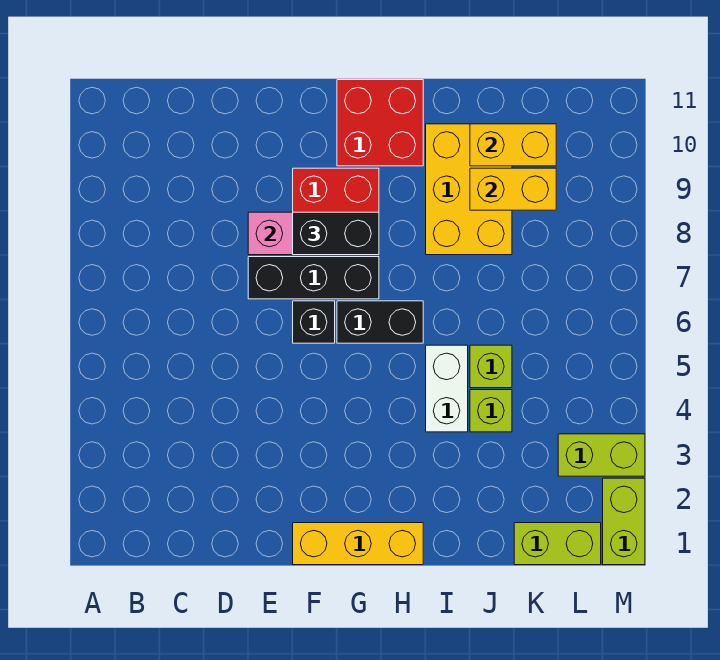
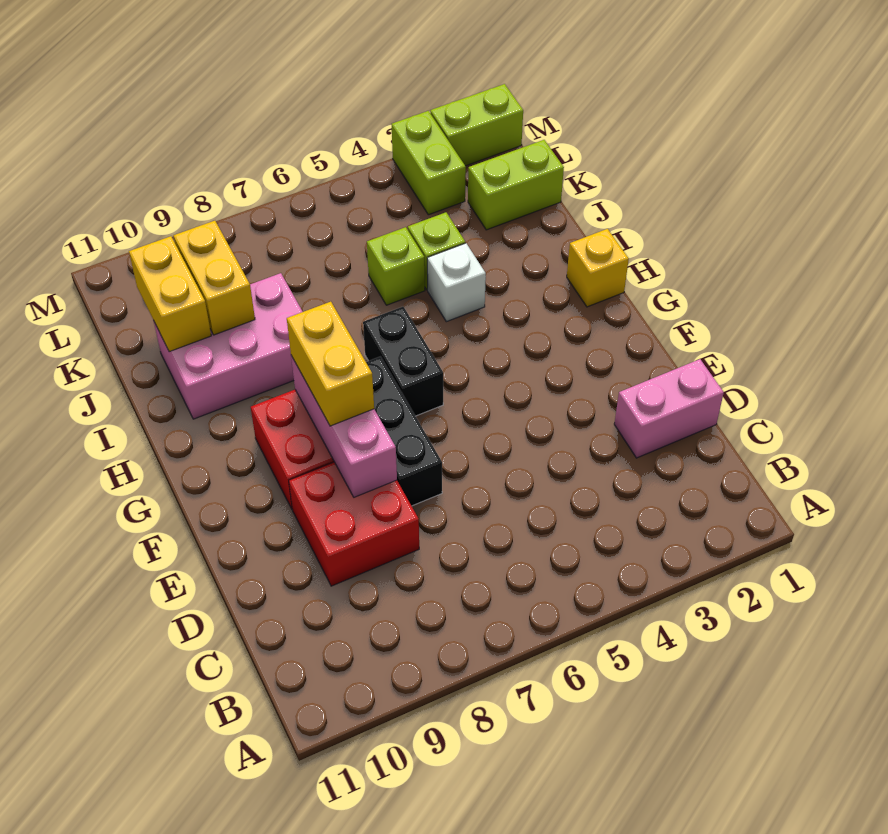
none -> pink 1x2 brick [614,359,724,458]
yellow 1x3 brick [293,523,423,565] -> yellow 1x1 brick [567,229,629,307]
black 1x1 brick [293,301,335,343] -> none
black 1x2 brick [293,212,379,255] -> yellow 1x2 brick [287,302,374,426]
red 2x2 brick [337,80,423,166] -> red 2x2 brick moved to [289,462,419,586]
white 1x2 brick [426,345,468,432] -> white 1x1 brick [427,243,486,322]
yellow 2x3 brick [426,124,512,255] -> pink 2x3 brick [154,273,303,419]
lime 1x2 brick [514,523,601,565] -> lime 1x2 brick turned to [468,140,564,230]

